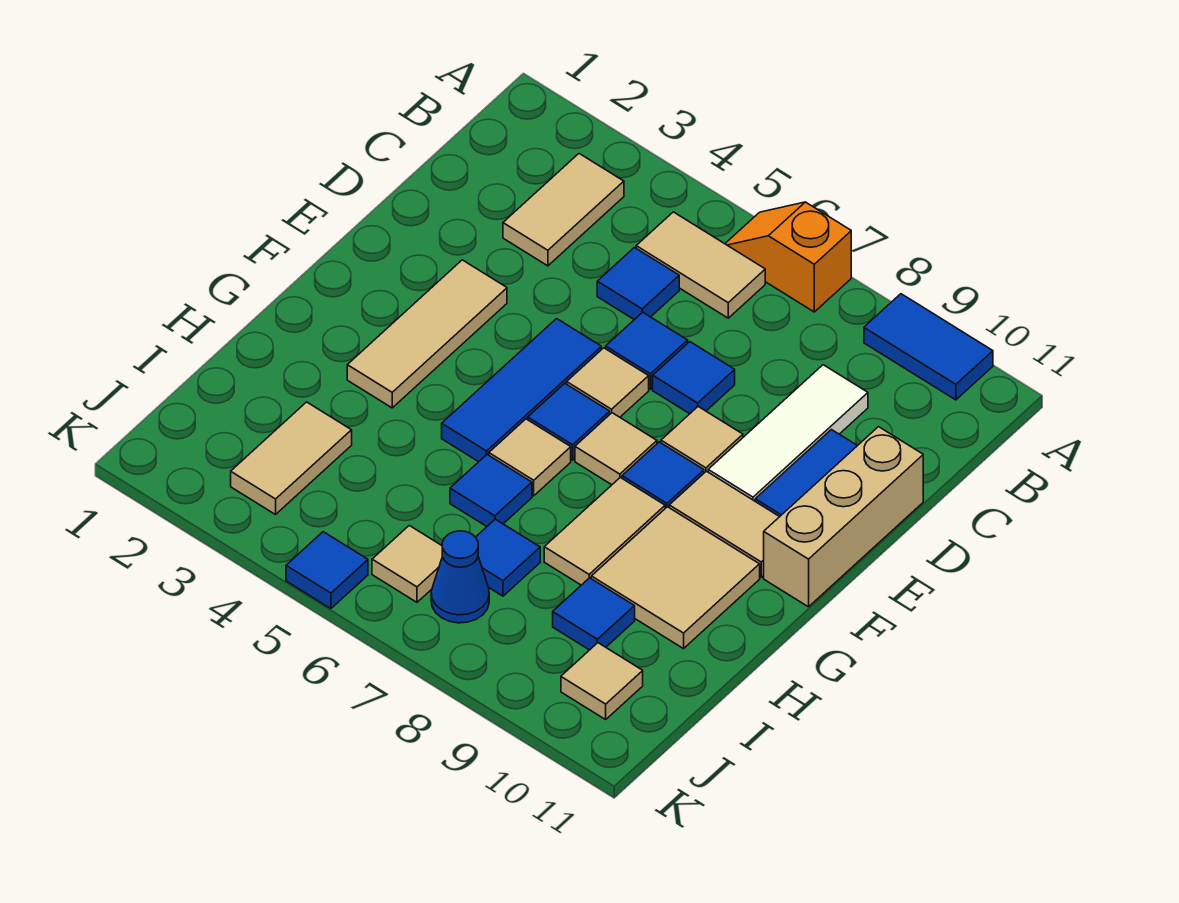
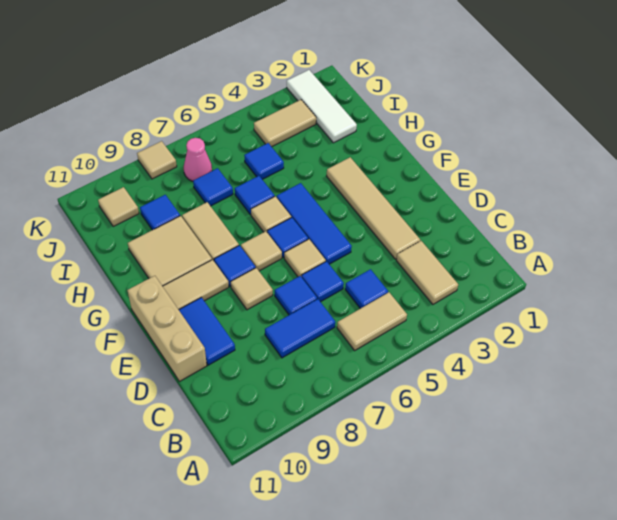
orange 1x2 slope [725,202,851,312] -> none
blue 1x2 tile [864,294,993,400] -> blue 1x2 tile moved to [265,299,335,358]
white 1x3 tile [708,365,868,501] -> white 1x3 tile moved to [287,70,357,143]
tan 1x3 tile [347,260,507,408] -> tan 1x4 tile [327,157,420,259]
tan 1x2 tile [231,402,352,514] -> tan 1x2 tile turned to [254,100,316,147]
tan 1x1 tile [372,526,442,602] -> tan 1x1 tile moved to [137,141,177,179]
blue 1x1 cone [431,531,489,623] -> pink 1x1 cone [184,138,212,181]
blue 1x1 tile [286,532,368,609] -> blue 1x1 tile moved to [244,143,284,179]

